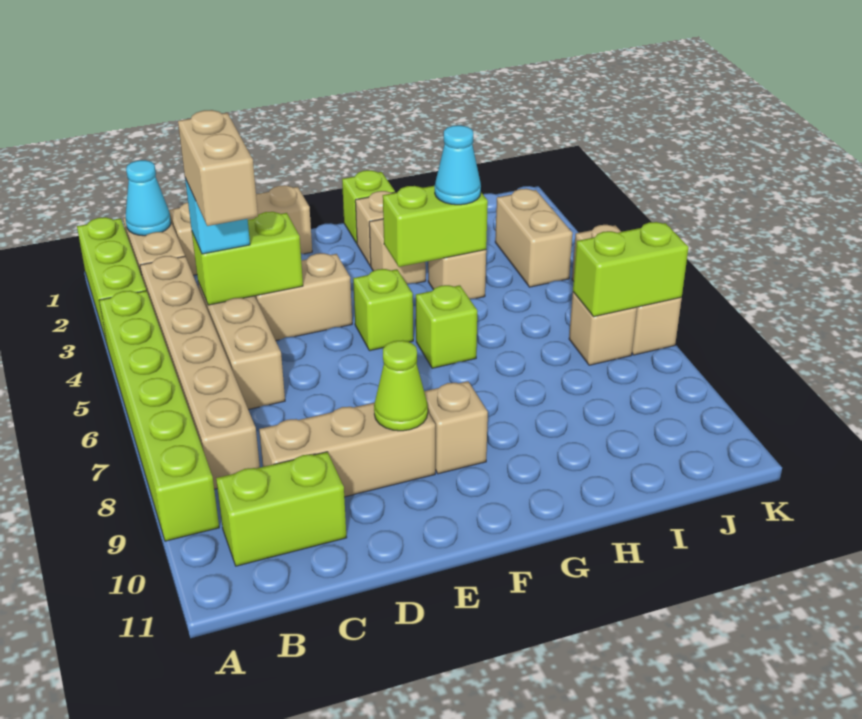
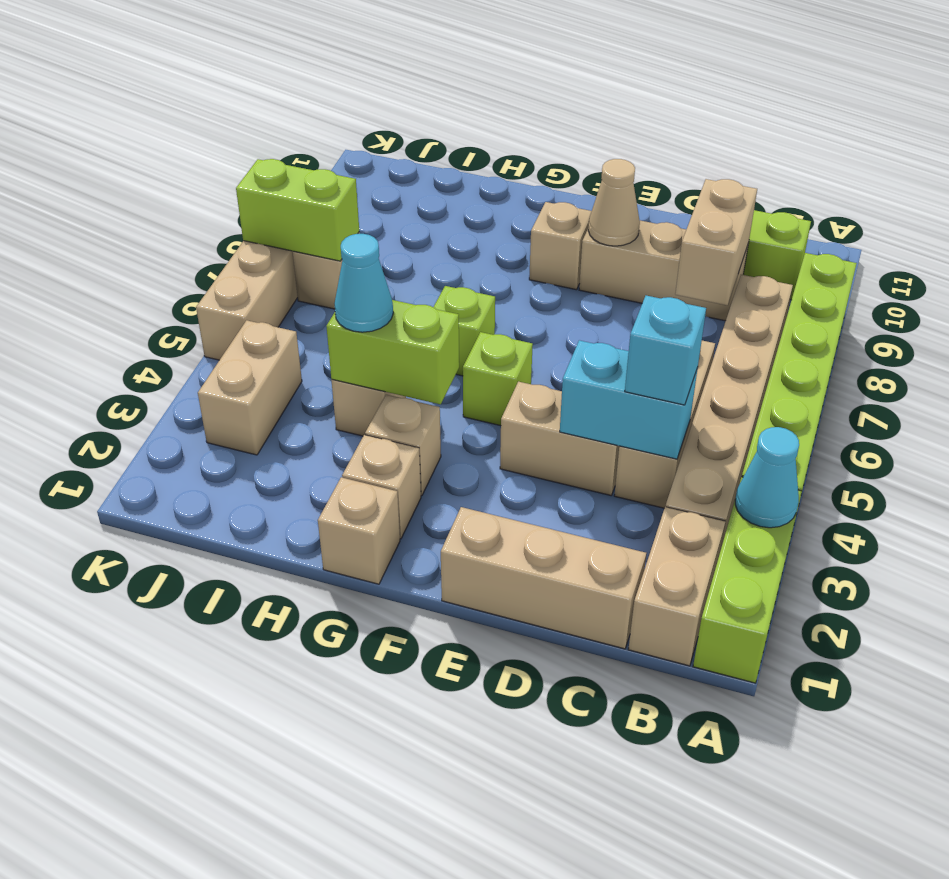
cyan 1x1 cone [126,160,171,236] -> cyan 1x1 cone moved to [735,427,799,528]
lime 1x2 brick [192,212,303,305] -> cyan 1x2 brick [560,340,698,459]
tan 1x2 brick [178,110,258,226] -> tan 1x2 brick moved to [675,179,757,305]
lime 1x1 cone [374,340,428,431] -> tan 1x1 cone [588,159,640,246]
lime 1x1 brick [342,170,395,244] -> tan 1x1 brick [318,477,400,584]

